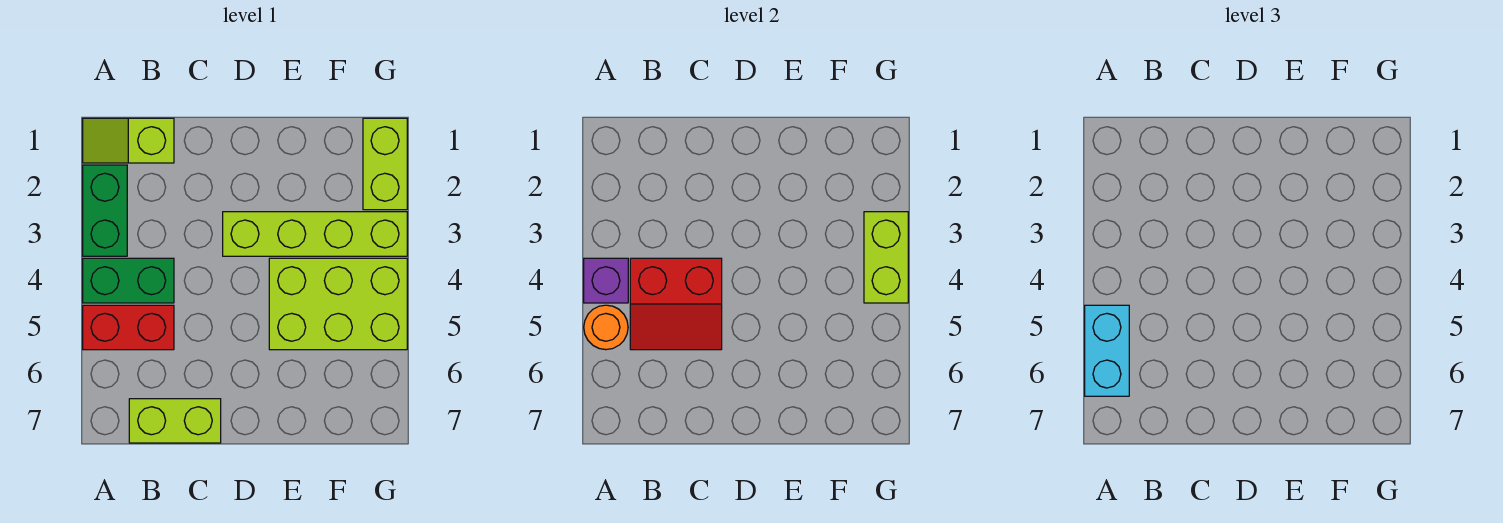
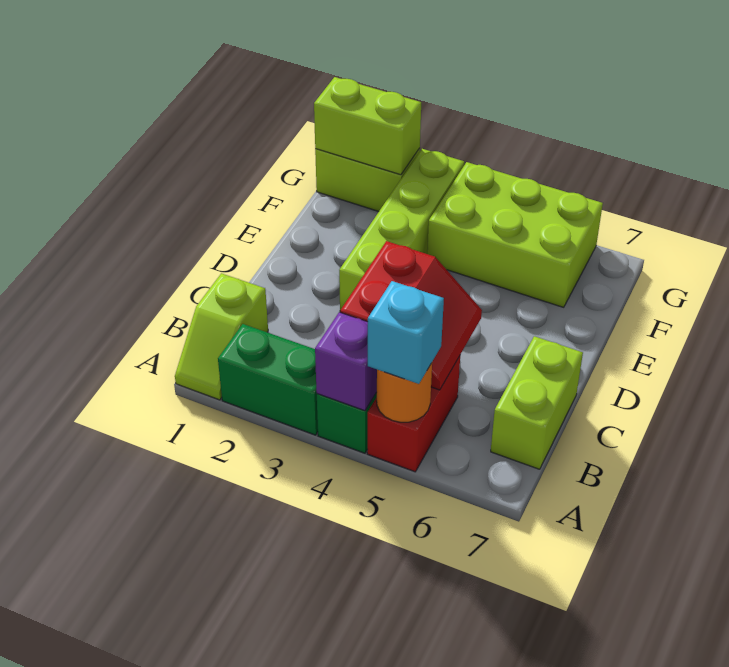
cyan 1x2 brick [1085,305,1129,396] -> cyan 1x1 brick [368,281,444,384]
lime 2x3 brick [269,258,407,350] -> lime 2x3 brick turned to [427,162,603,307]
lime 1x2 brick [864,212,908,303] -> lime 1x2 brick moved to [314,77,421,175]

